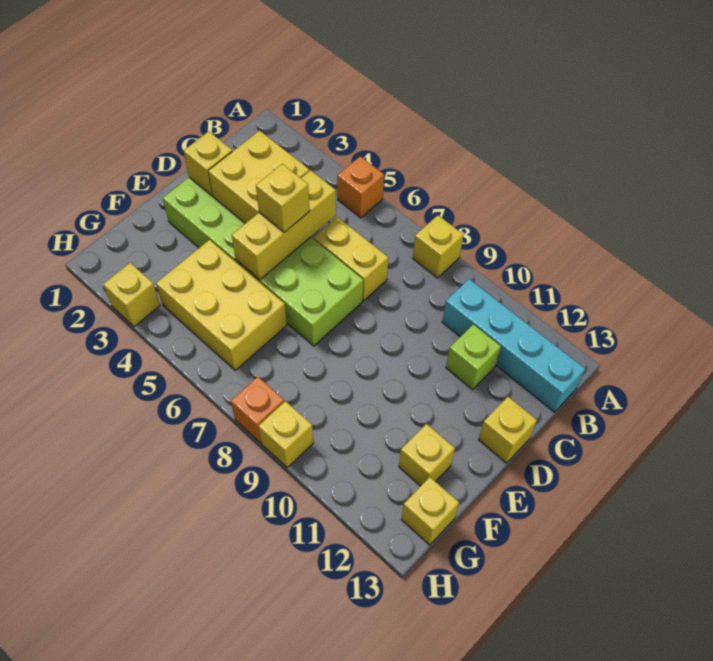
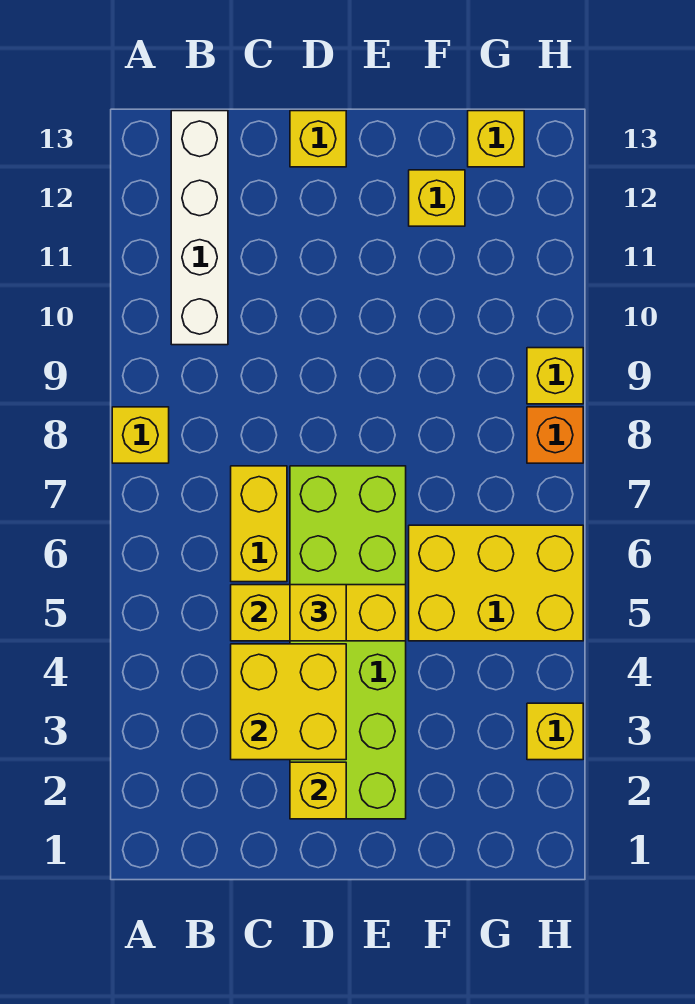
orange 1x1 brick [337,156,384,218] -> none
cyan 1x4 brick [442,279,585,412] -> white 1x4 brick [171,111,228,345]
lime 1x1 brick [446,324,501,389] -> none
yellow 2x3 brick [156,240,287,370] -> yellow 2x3 brick turned to [409,525,583,641]

